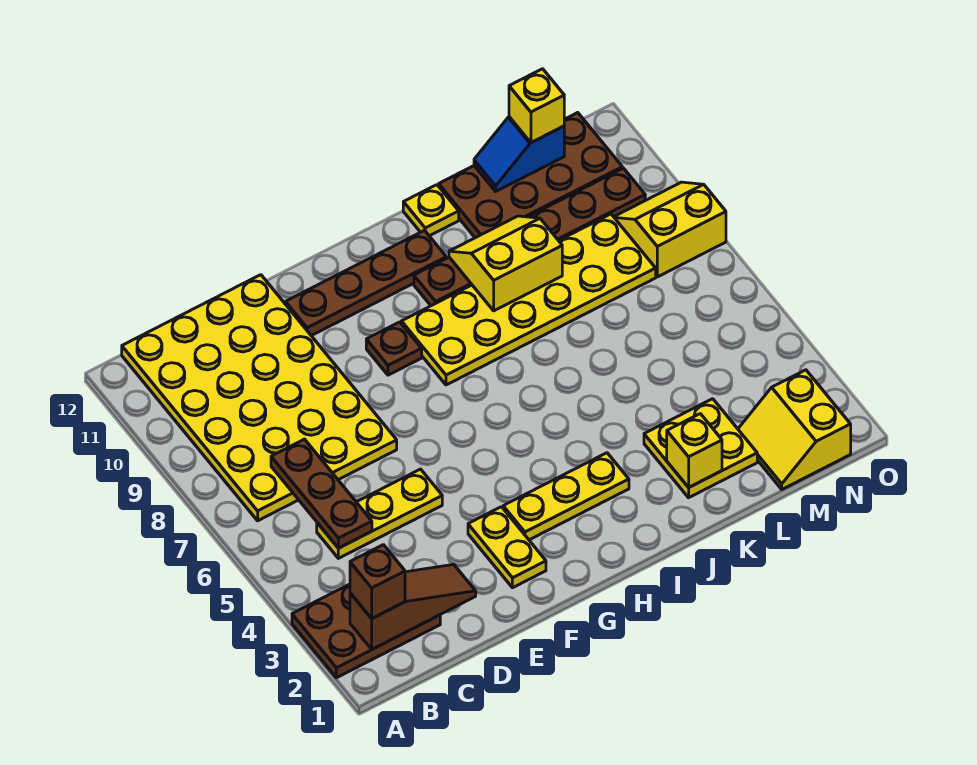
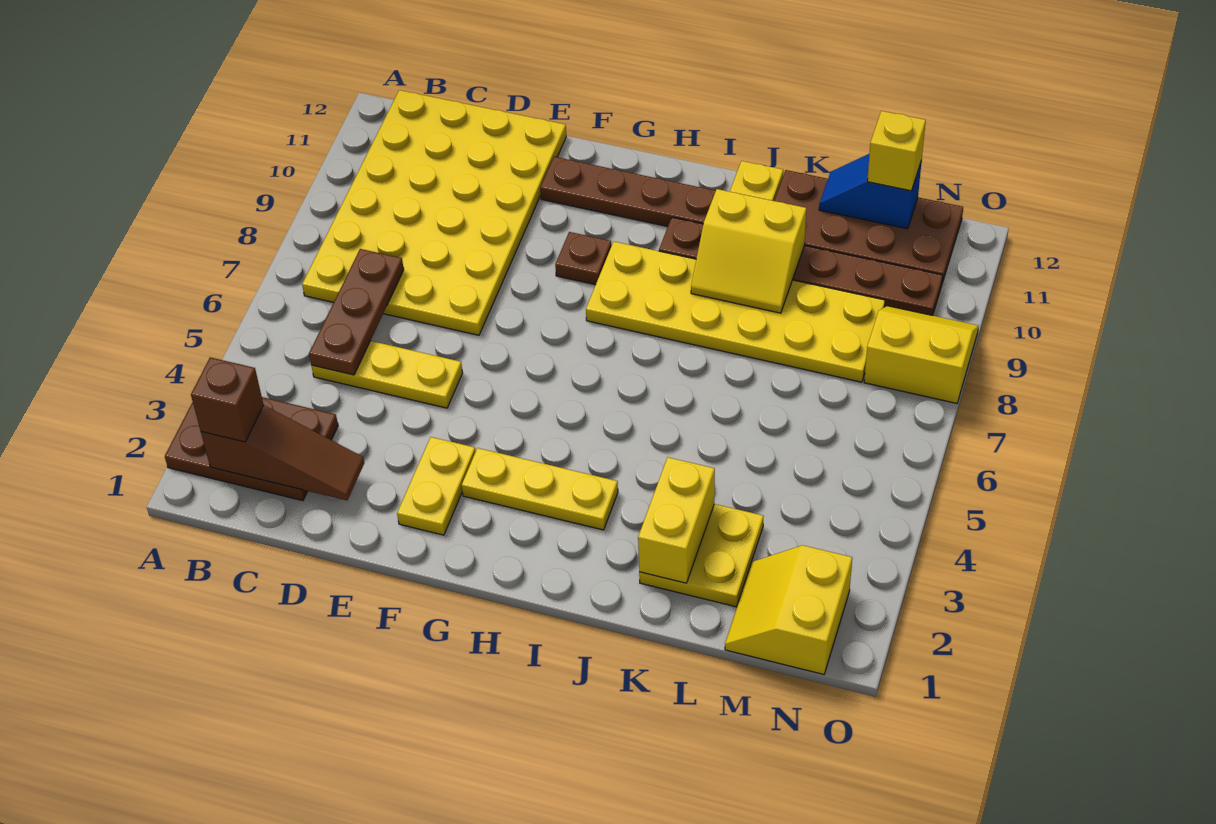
yellow 2x2 slope [449,216,562,311] -> yellow 2x2 slope turned to [691,189,806,313]
yellow 1x1 brick [667,414,722,487] -> yellow 1x2 brick [638,457,715,583]

